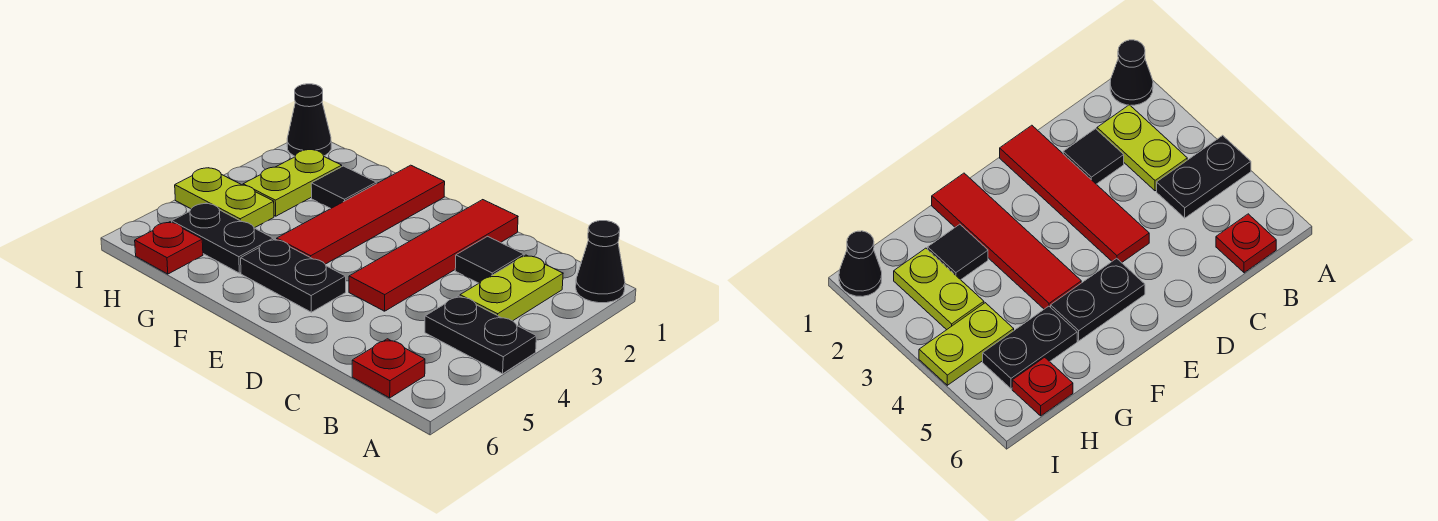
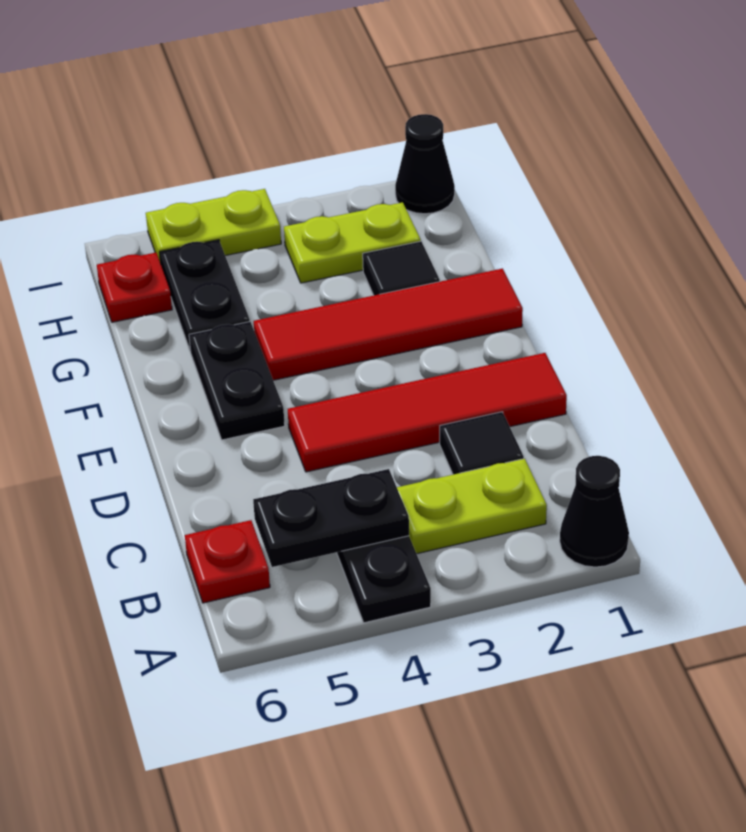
none -> black 1x2 plate [253,469,409,567]
lime 1x2 plate [175,168,274,228] -> lime 1x2 plate turned to [146,189,281,263]

